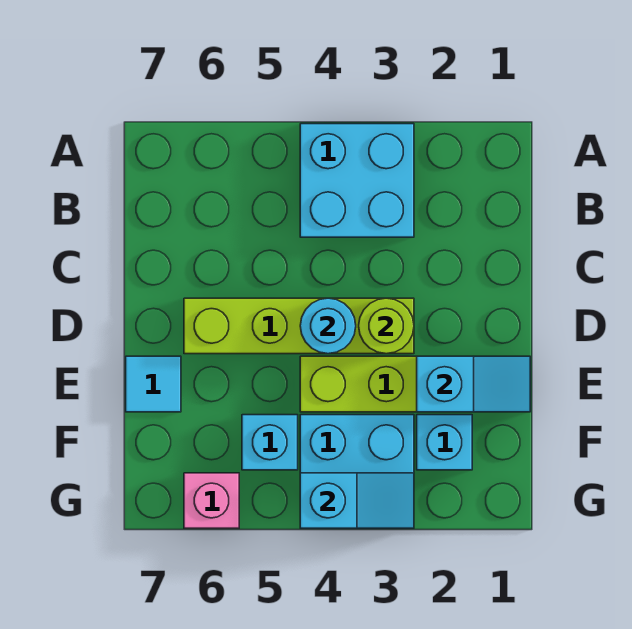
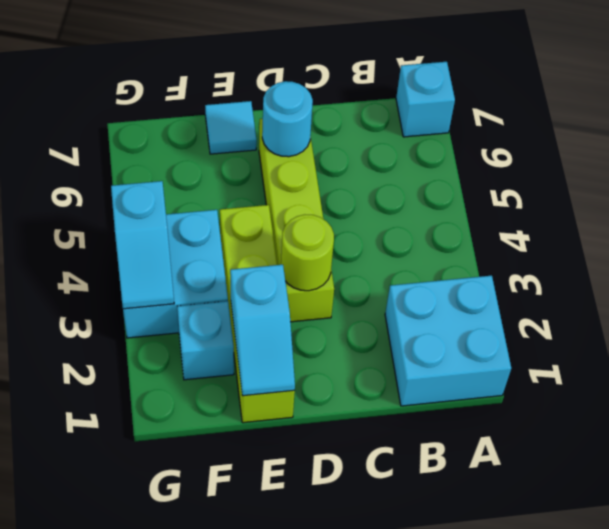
cyan 2x2 brick [300,124,414,237] -> cyan 2x2 brick moved to [385,276,511,406]
cyan 1x1 round brick [300,298,356,354] -> cyan 1x1 round brick moved to [262,81,313,157]
cyan 1x1 brick [242,415,298,470] -> cyan 1x1 brick moved to [396,62,455,137]
pink 1x1 brick [184,473,239,528] -> none

